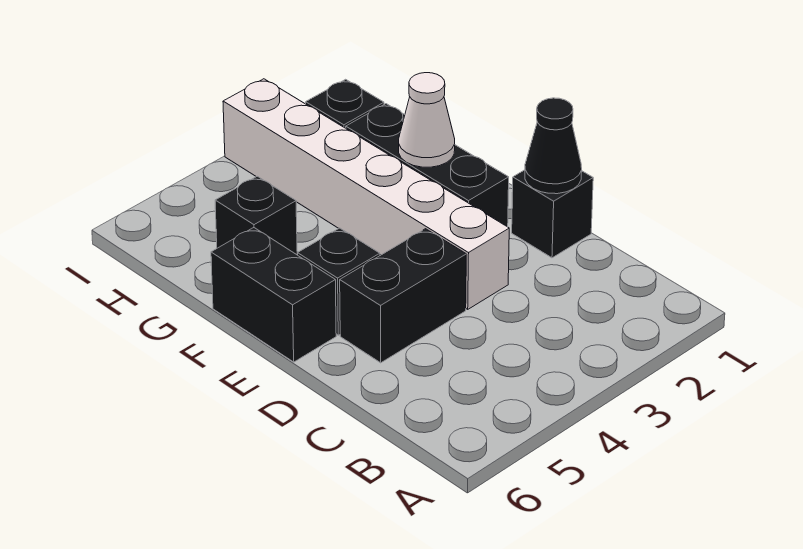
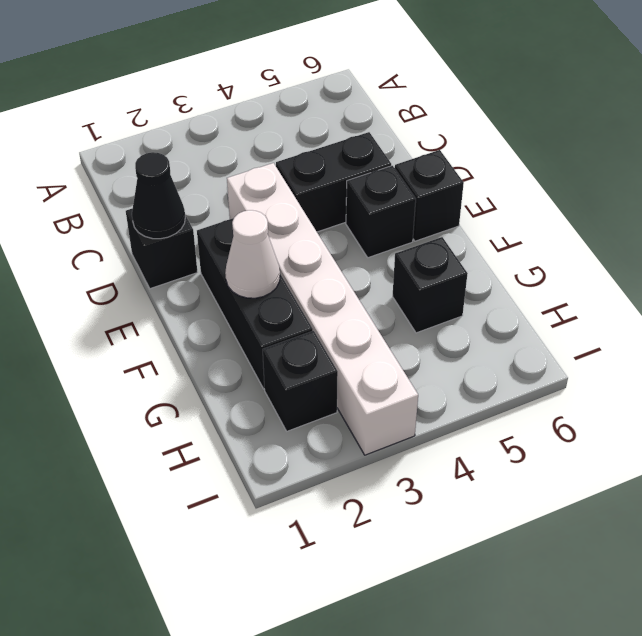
black 1x2 brick [211,228,336,362] -> black 1x1 brick [395,150,464,241]

